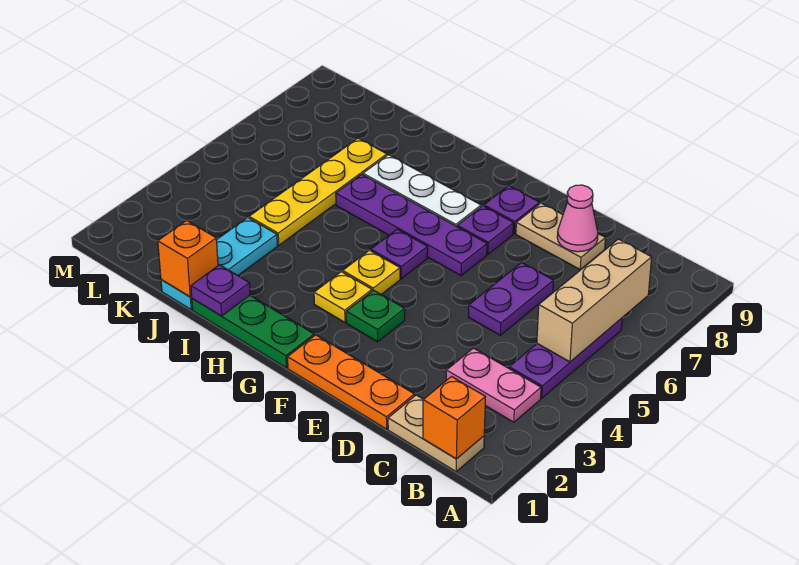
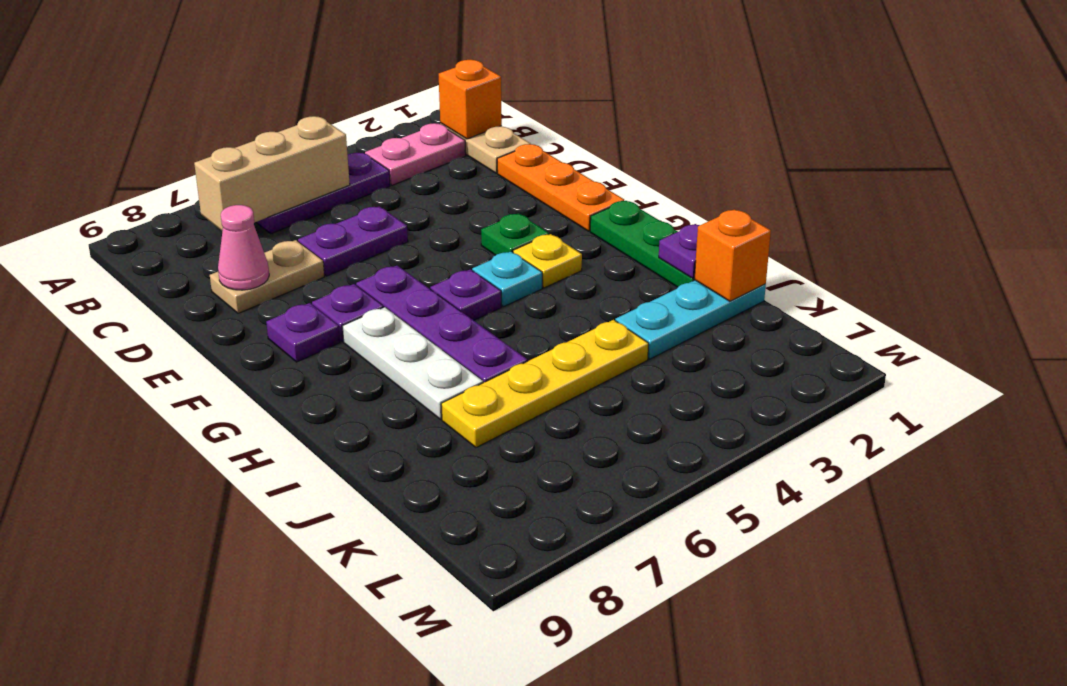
pink 1x2 plate [446,348,541,422] -> pink 1x2 plate turned to [365,123,466,185]
tan 1x2 plate [516,203,606,269] -> tan 1x2 plate turned to [210,240,324,313]
yellow 1x1 plate [343,250,400,294] -> cyan 1x1 plate [472,251,542,307]

